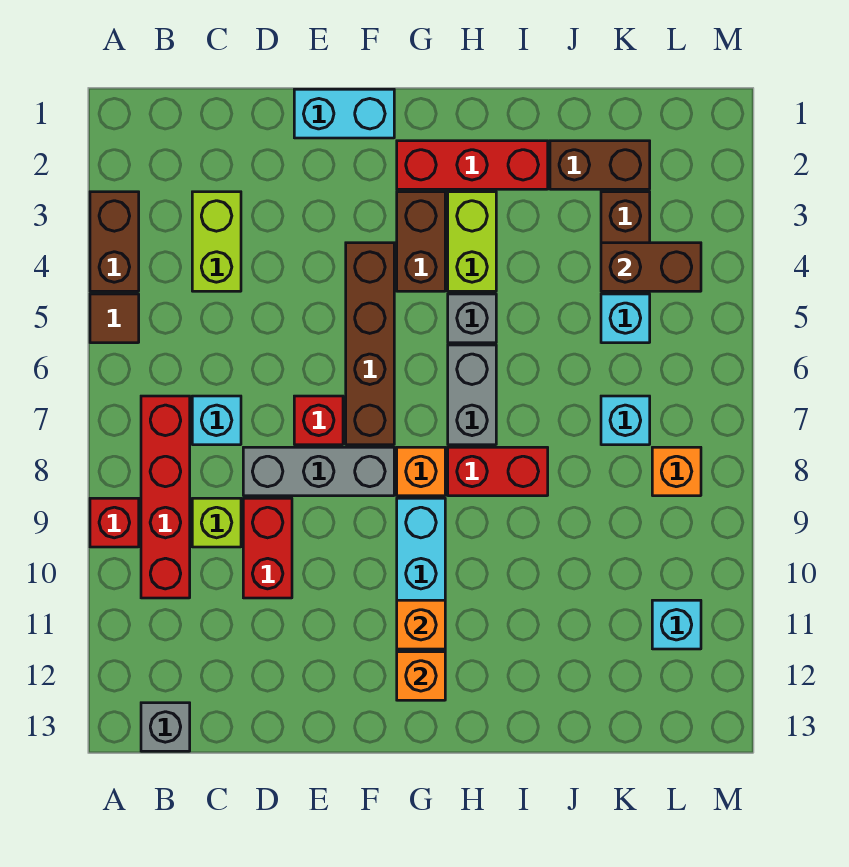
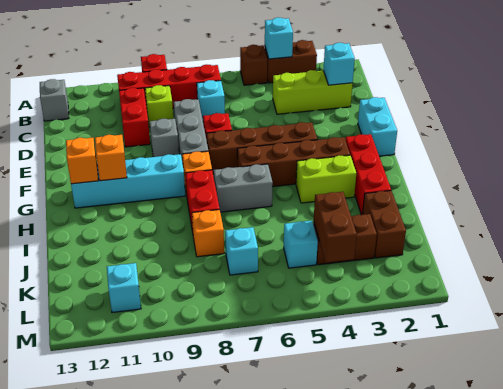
none -> cyan 1x1 brick [265,17,293,59]
brown 1x1 tile [90,294,139,343] -> brown 1x1 brick [240,45,267,85]
none -> cyan 1x1 brick [323,43,355,85]
lime 1x2 brick [192,192,241,291] -> lime 1x3 brick [273,70,353,114]
red 1x2 brick [243,498,292,598] -> red 1x2 brick turned to [119,88,150,147]
brown 1x2 brick [397,192,445,291] -> brown 1x4 brick [237,137,350,187]
grey 1x1 brick [448,294,496,343] -> grey 1x1 brick moved to [150,119,179,157]
orange 1x1 brick [652,447,701,496] -> orange 1x1 brick moved to [192,210,224,257]

